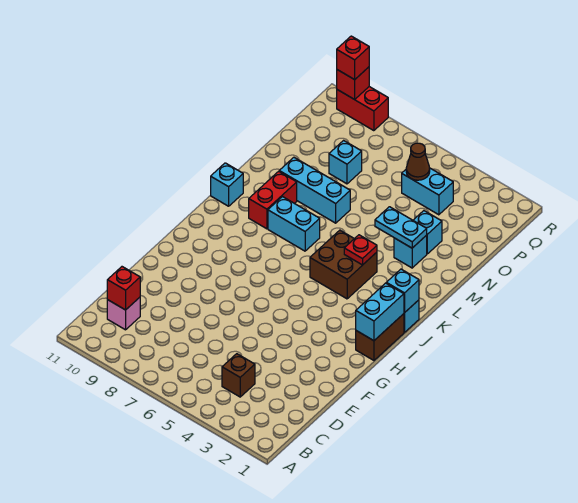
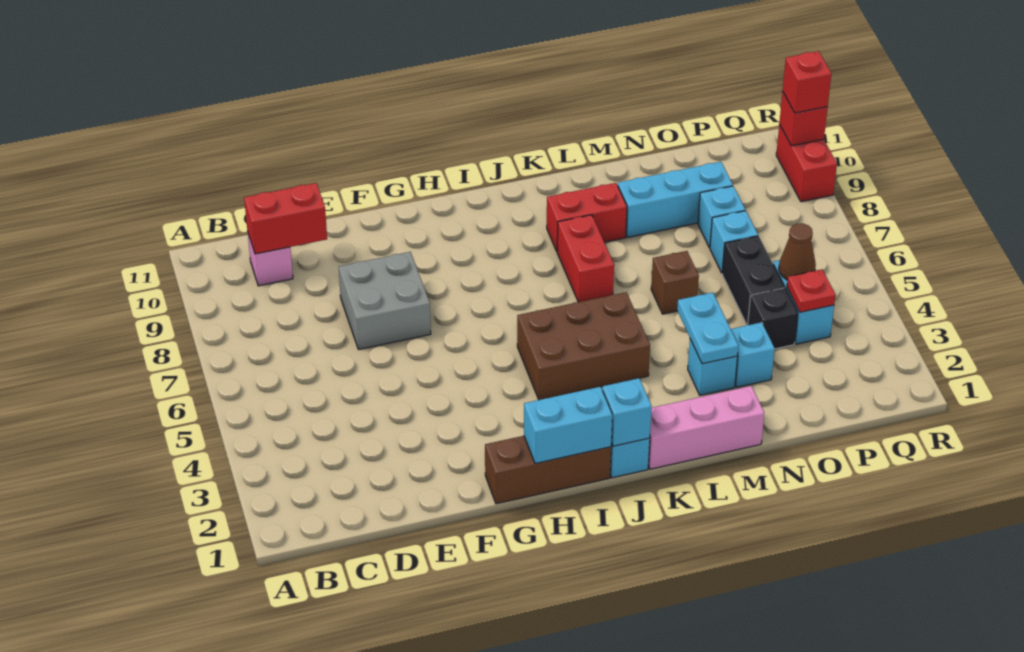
brown 1x1 brick [222,354,255,397] -> brown 1x1 brick moved to [651,251,699,314]
red 1x1 brick [107,267,140,310] -> red 1x2 brick [244,183,327,254]
none -> grey 2x2 brick [339,252,431,349]
brown 1x2 brick [356,314,404,360] -> brown 1x3 brick [485,436,611,504]
brown 2x2 brick [310,230,377,299] -> brown 2x3 brick [517,292,650,400]
none -> pink 1x3 brick [648,386,765,469]
red 1x1 plate [344,235,377,265] -> red 1x1 plate moved to [787,269,836,312]
cyan 1x2 brick [268,197,320,251] -> red 1x2 brick [557,215,614,302]
cyan 1x1 brick [211,163,243,206] -> cyan 1x1 brick moved to [710,211,758,273]
cyan 1x3 brick [279,157,350,223] -> cyan 1x3 brick turned to [618,162,733,237]
none -> black 1x1 brick [748,288,798,349]
none -> black 1x2 brick [722,236,784,325]

